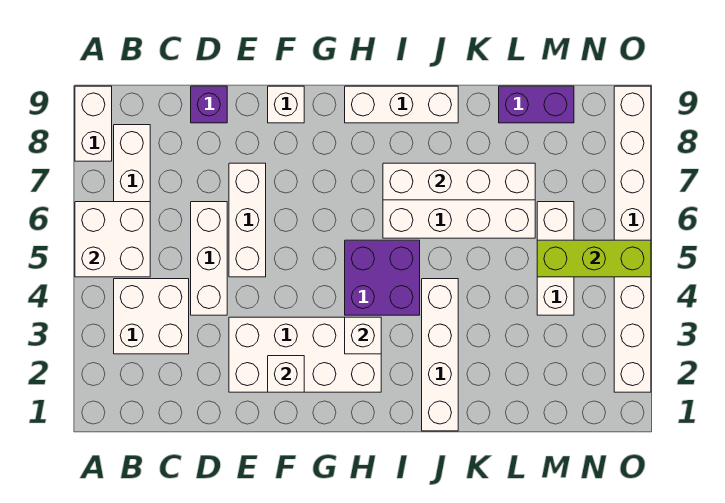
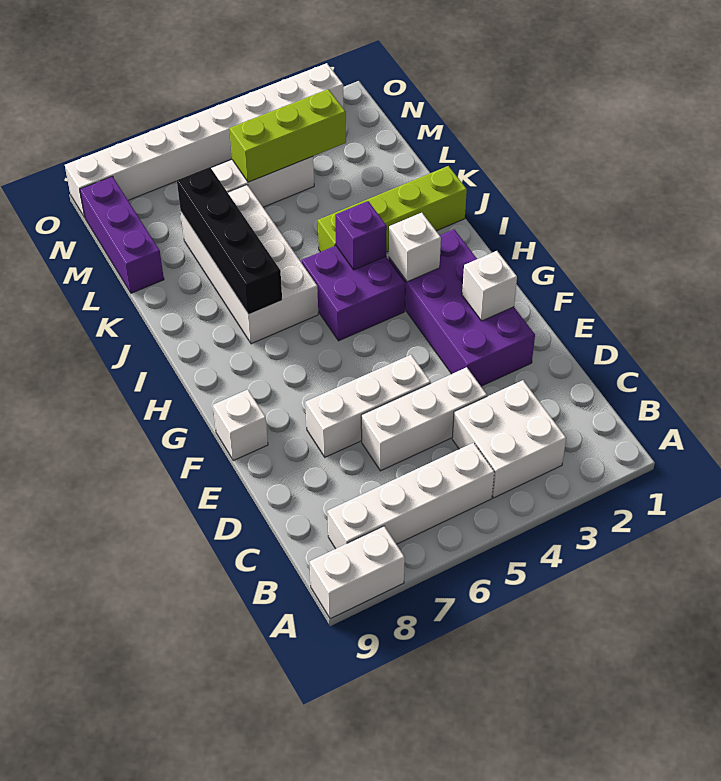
white 2x2 brick [75,202,150,277] -> none
purple 1x1 brick [191,86,227,123] -> purple 1x1 brick moved to [335,201,387,270]
white 2x4 brick [229,317,381,392] -> purple 2x4 brick [389,229,535,386]
white 1x3 brick [345,86,458,123] -> none
white 1x4 brick [383,163,535,200] -> black 1x4 brick [177,167,282,315]
white 1x4 brick [422,279,458,431] -> lime 1x4 brick [318,166,467,252]
purple 1x2 brick [499,86,574,123] -> purple 1x3 brick [80,176,164,293]
lime 1x3 brick [537,240,651,277] -> lime 1x3 brick turned to [229,89,346,182]

